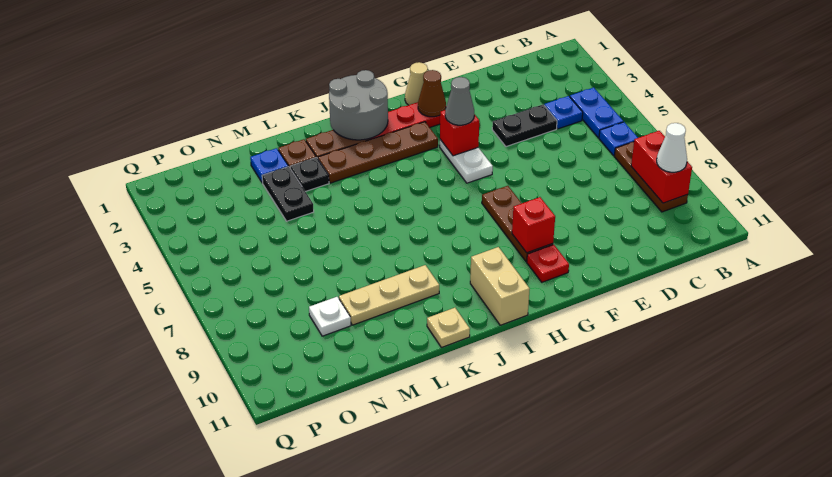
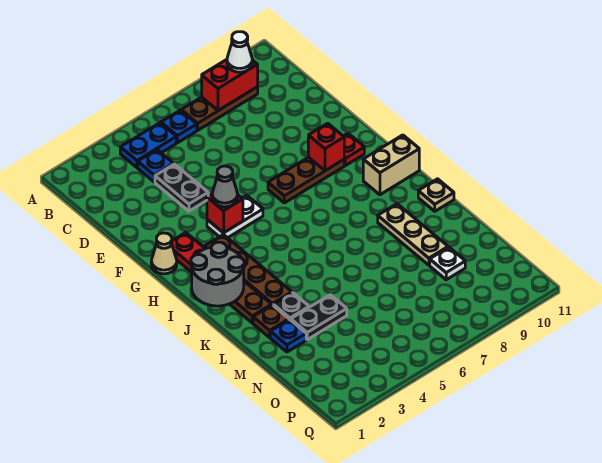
brown 1x1 cone [418,70,446,117] -> none

